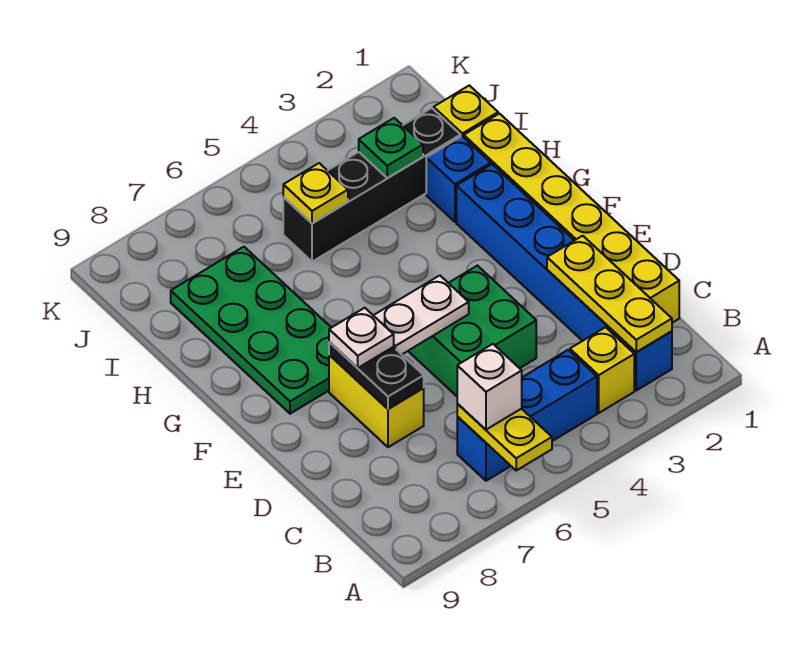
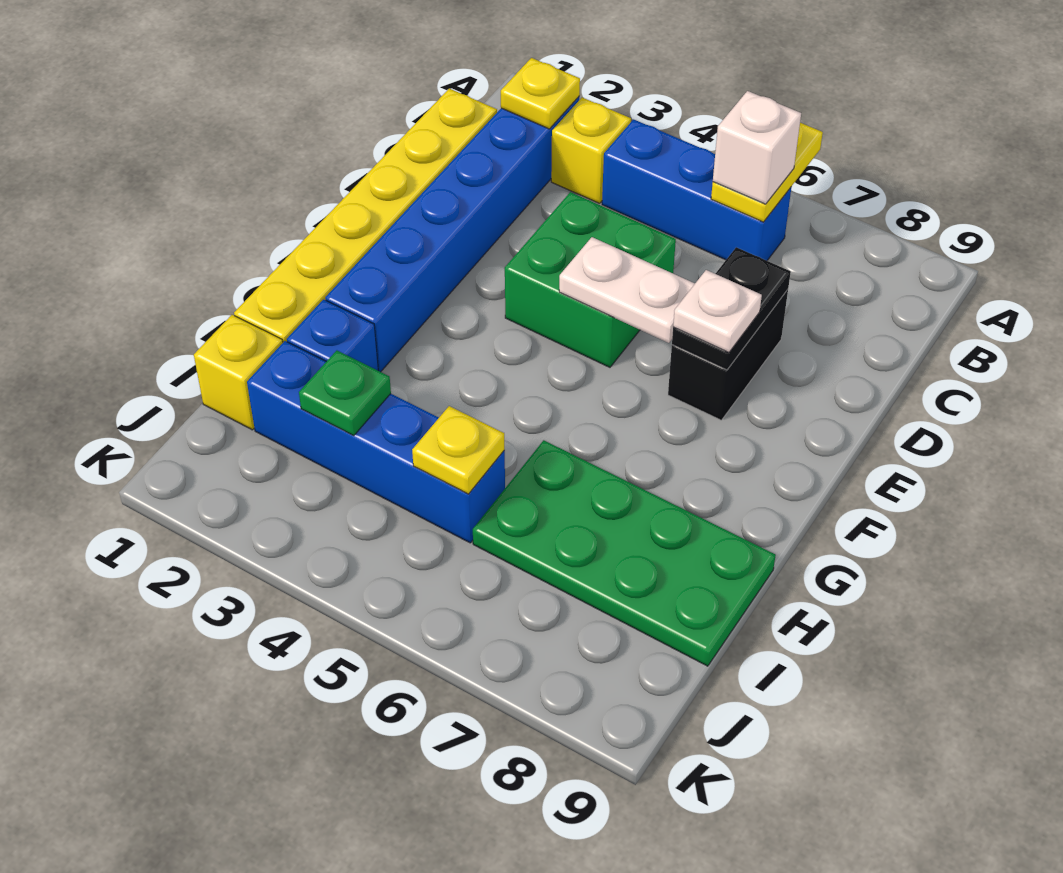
yellow 1x3 plate [547,236,672,352] -> yellow 1x1 plate [501,58,580,129]
yellow 1x2 brick [329,355,424,447] -> black 1x2 brick [668,290,788,420]
green 2x4 plate [171,247,331,414] -> green 2x4 plate turned to [473,440,776,666]
black 1x4 brick [283,108,461,262] -> blue 1x4 brick [247,341,505,543]

